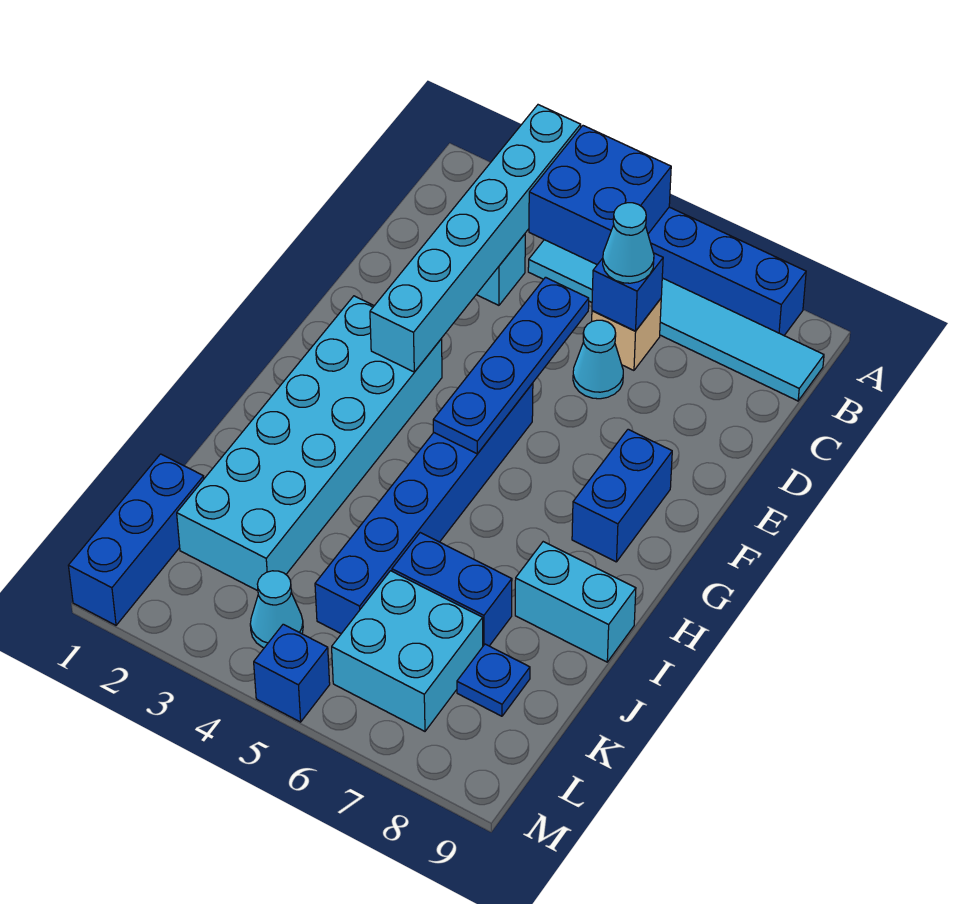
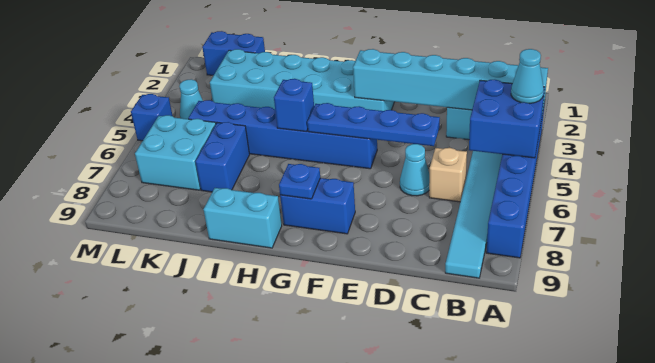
blue 1x1 brick [592,253,663,331] -> blue 1x1 brick moved to [274,79,314,132]
cyan 1x1 cone [603,203,654,283] -> cyan 1x1 cone moved to [511,49,544,103]
cyan 1x2 brick [515,542,636,662] -> cyan 1x2 brick turned to [203,188,282,248]
blue 1x3 brick [68,454,204,625] -> blue 1x2 brick [202,31,265,75]
blue 1x1 plate [457,644,530,716] -> blue 1x1 plate moved to [279,164,320,199]

